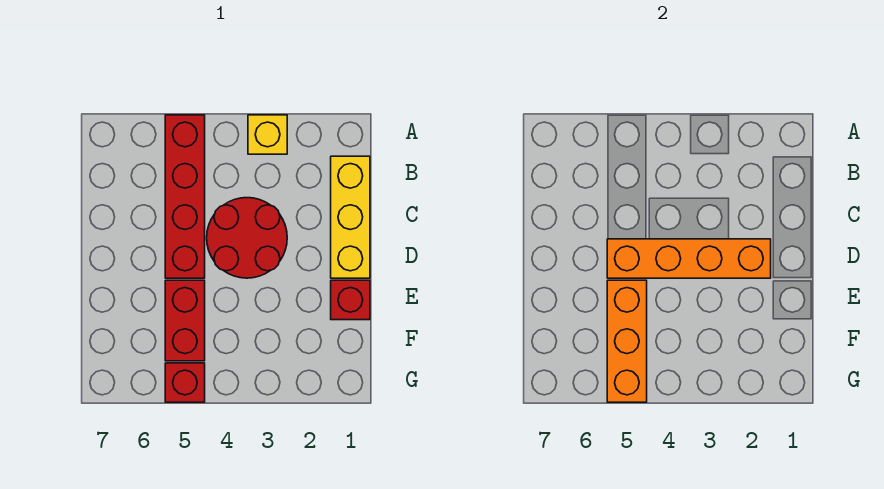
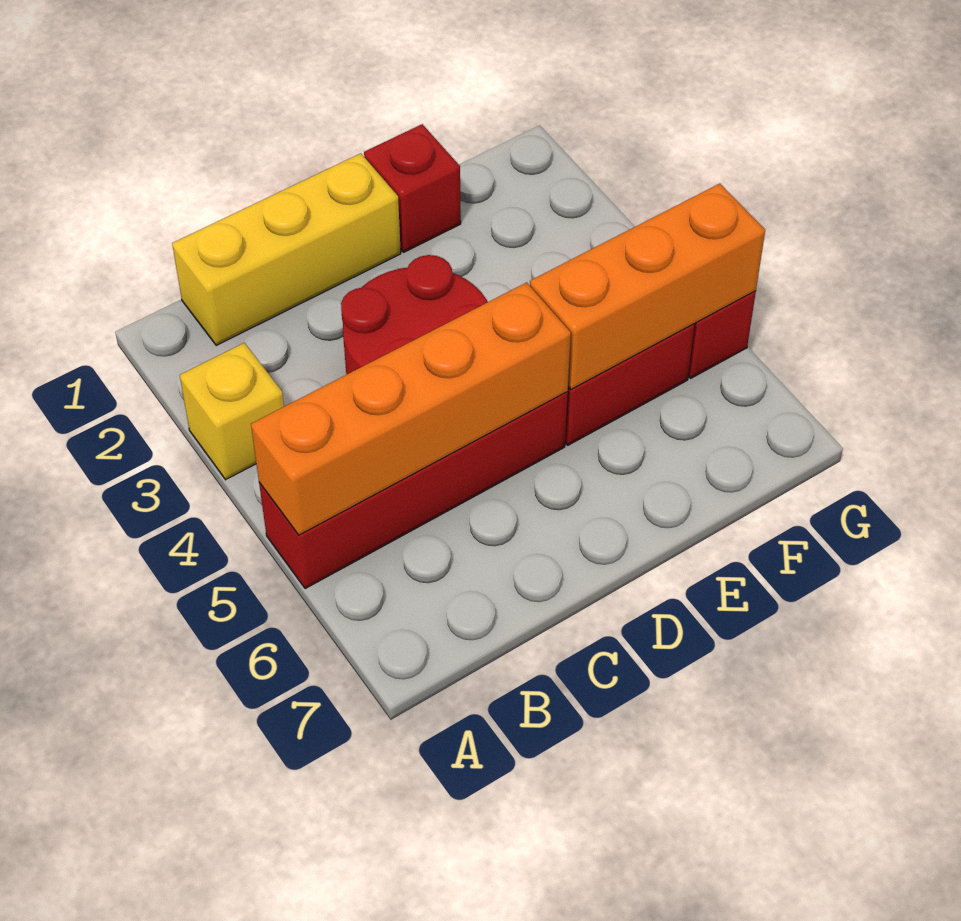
orange 1x4 brick [607,239,771,278] -> orange 1x4 brick turned to [251,282,571,535]

